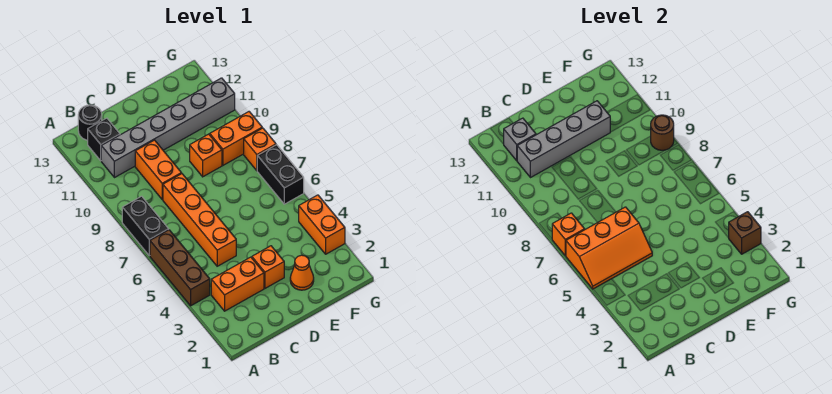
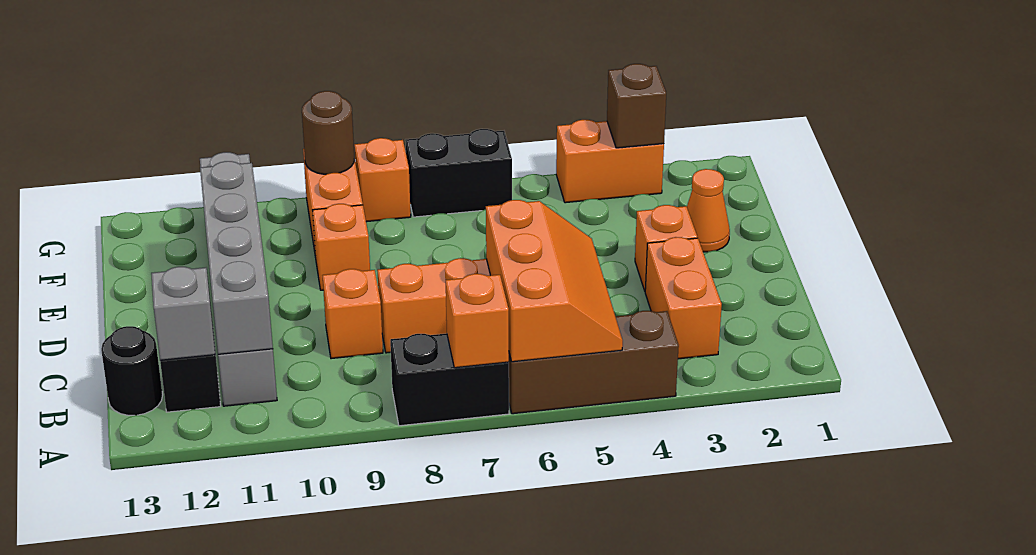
orange 1x2 brick [135,140,181,199] -> orange 1x1 brick [322,269,383,359]

